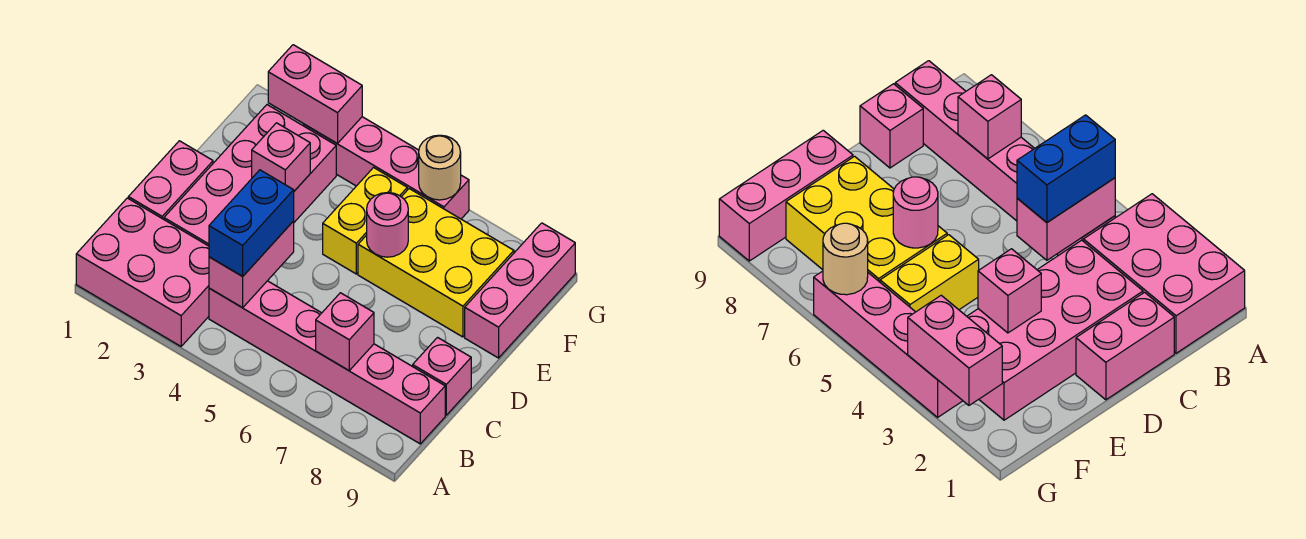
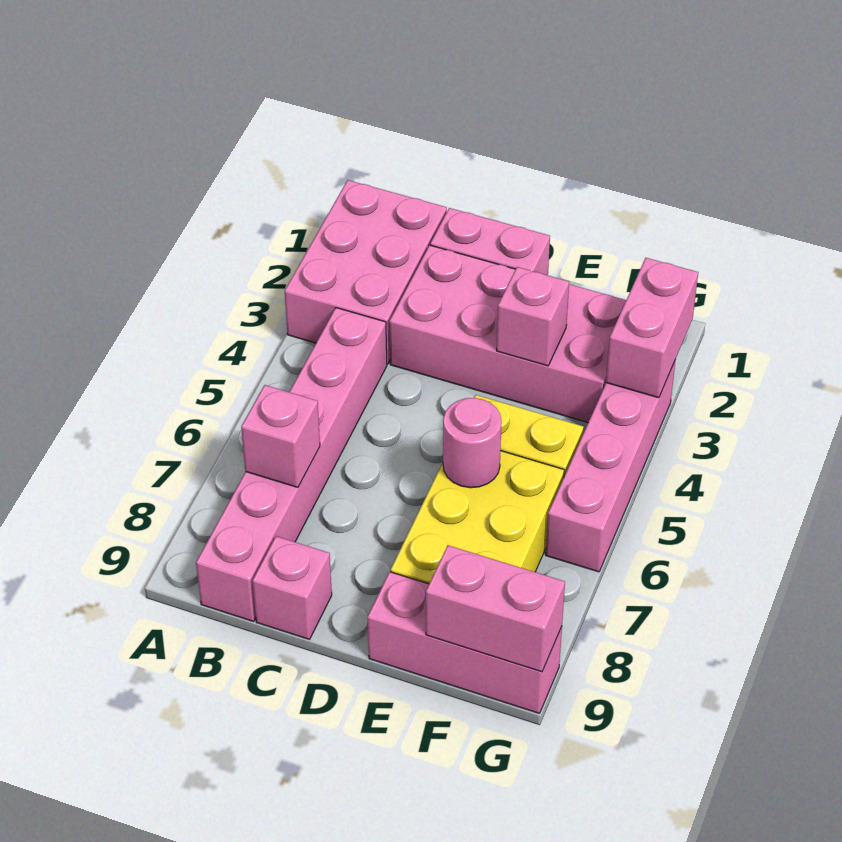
pink 1x2 brick [209,221,294,308] -> pink 1x2 brick moved to [426,545,565,672]
blue 1x2 brick [209,170,294,276] -> none
tan 1x1 round brick [419,135,461,200] -> none

